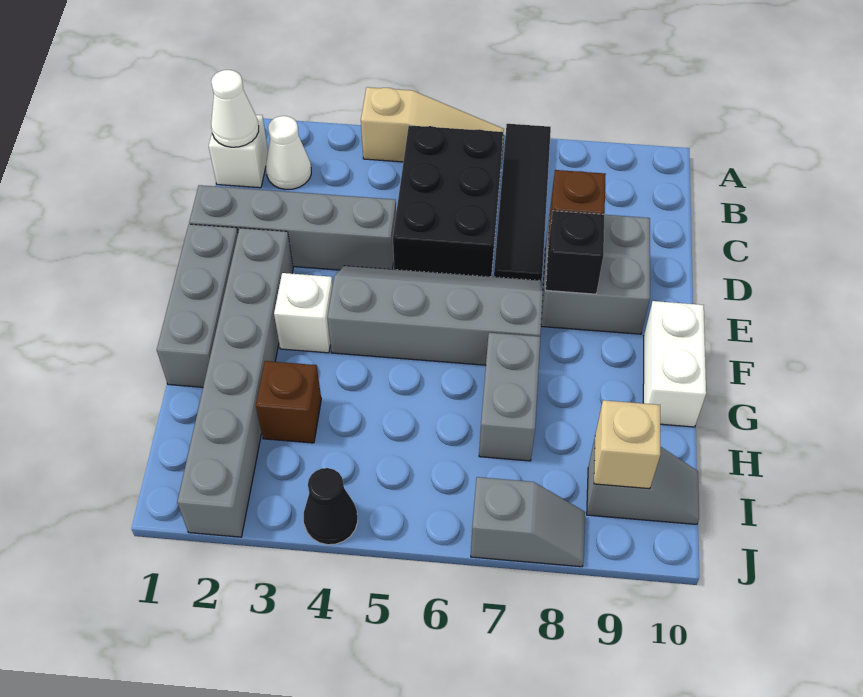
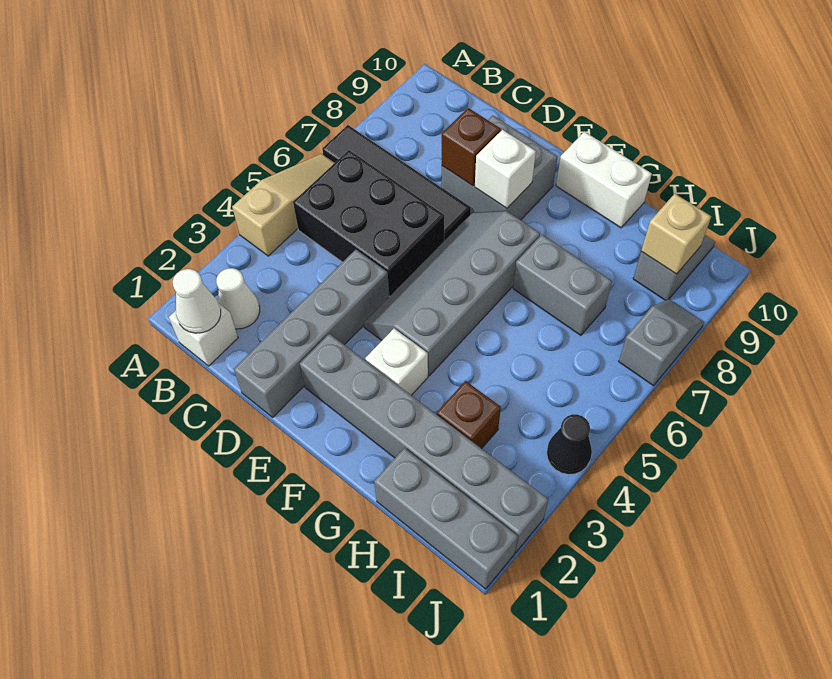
grey 1x3 brick [157,224,238,387] -> grey 1x3 brick moved to [374,448,518,589]
black 1x1 brick [546,211,605,294] -> white 1x1 brick [475,130,536,208]

